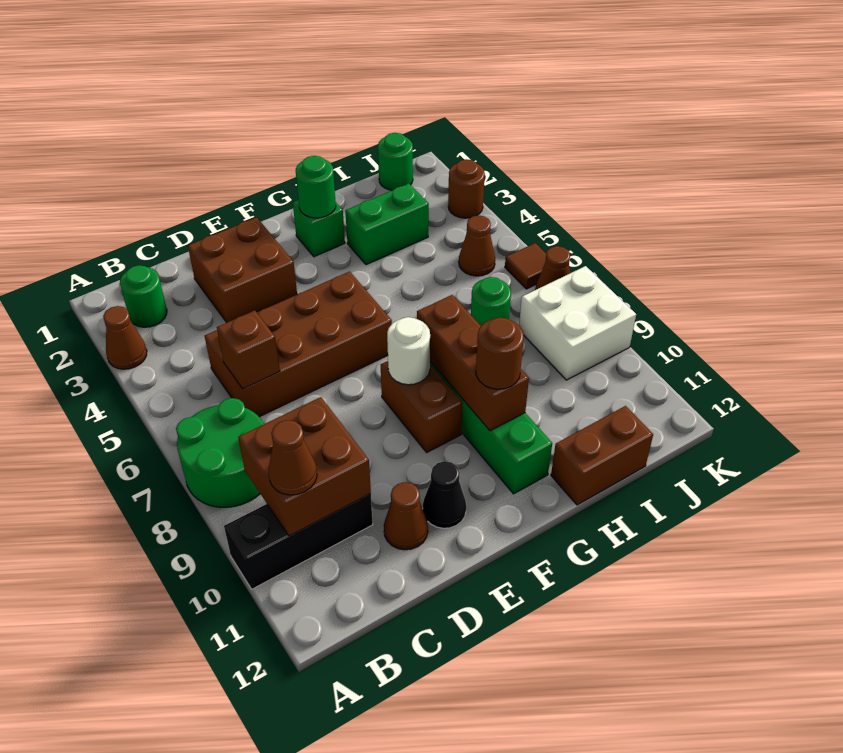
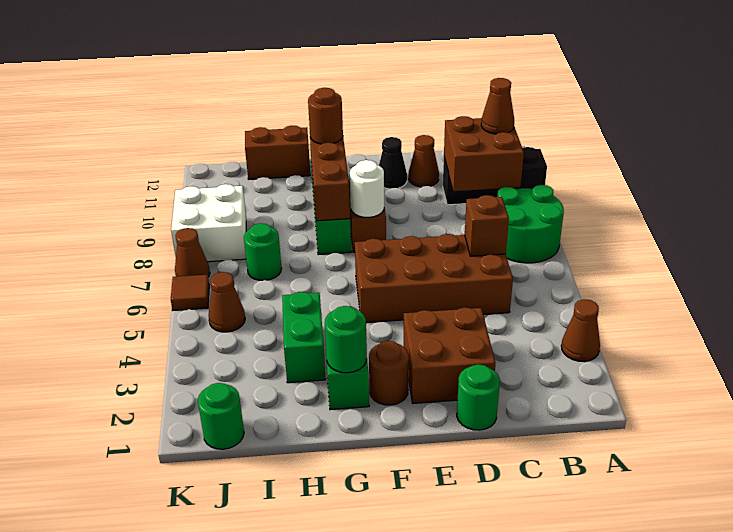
green 1x1 round brick [120,265,167,327] -> green 1x1 round brick moved to [457,364,500,430]
green 1x2 brick [345,184,429,265] -> green 1x2 brick turned to [282,292,326,383]
brown 1x1 round brick [448,159,485,218] -> brown 1x1 round brick moved to [369,341,409,405]

